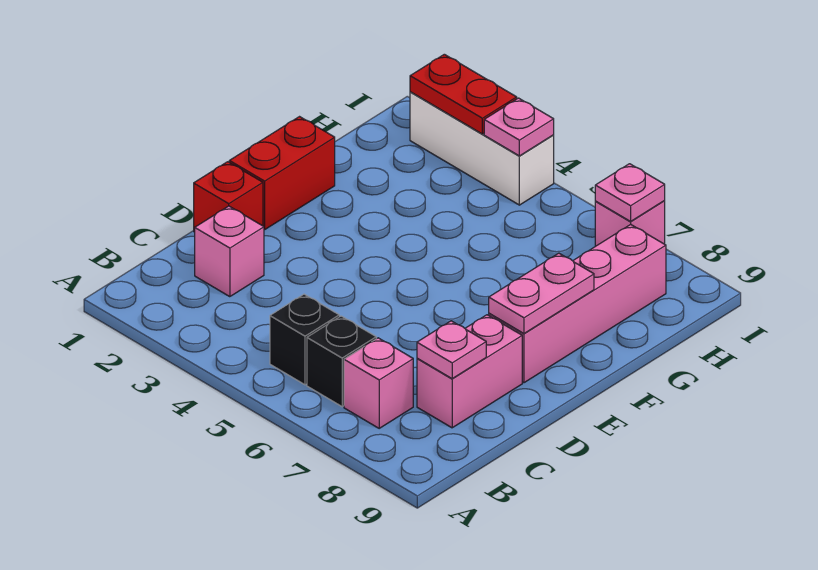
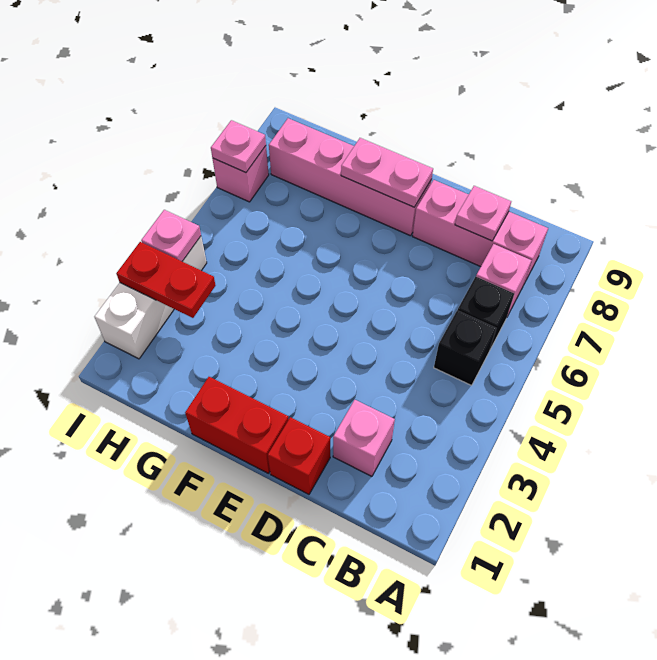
pink 1x2 brick [417,315,522,428] -> pink 1x3 brick [413,180,548,283]
red 1x2 plate [410,54,517,134] -> red 1x2 plate turned to [116,242,216,318]

